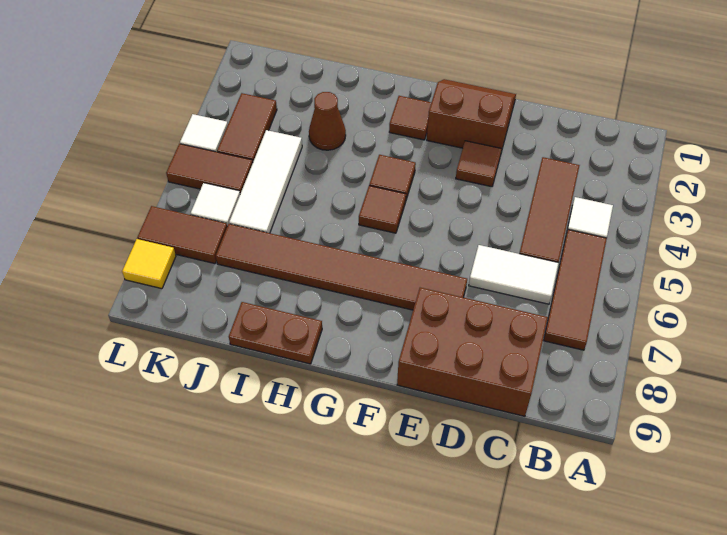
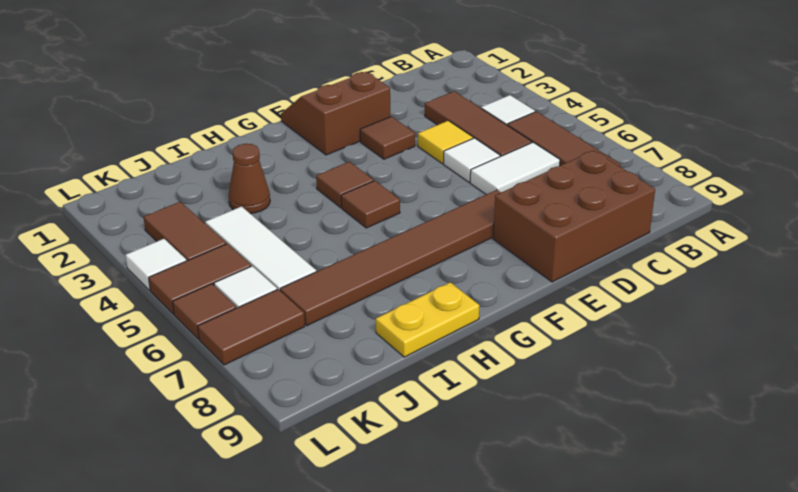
none -> white 1x1 tile [444,138,500,182]
brown 1x1 tile [389,96,431,140] -> brown 1x1 tile moved to [173,284,236,339]
brown 1x2 plate [229,302,322,364] -> yellow 1x2 plate [376,282,479,357]
yellow 1x1 tile [122,239,176,289] -> yellow 1x1 tile moved to [418,121,473,163]

